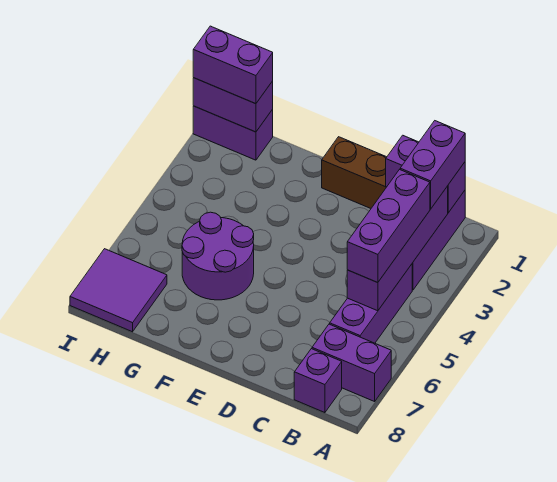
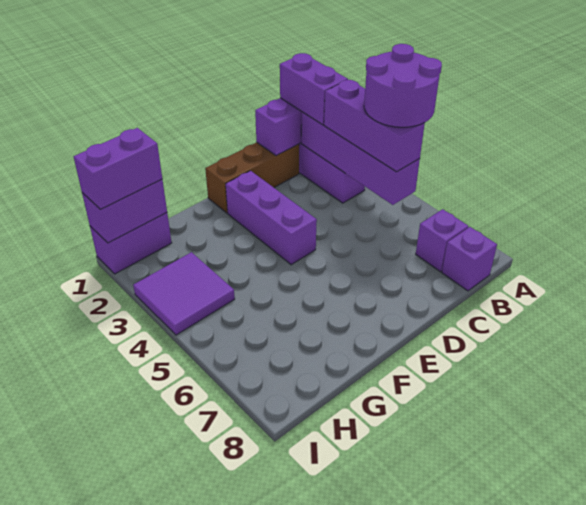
purple 1x2 brick [312,324,391,401] -> purple 1x1 brick [416,209,468,272]
purple 1x3 brick [330,264,412,343] -> purple 1x3 brick moved to [226,171,317,265]
purple 2x2 round brick [182,212,254,300] -> purple 2x2 round brick moved to [364,44,442,127]
purple 2x2 tile [70,249,167,332] -> purple 2x2 tile moved to [133,252,235,335]

